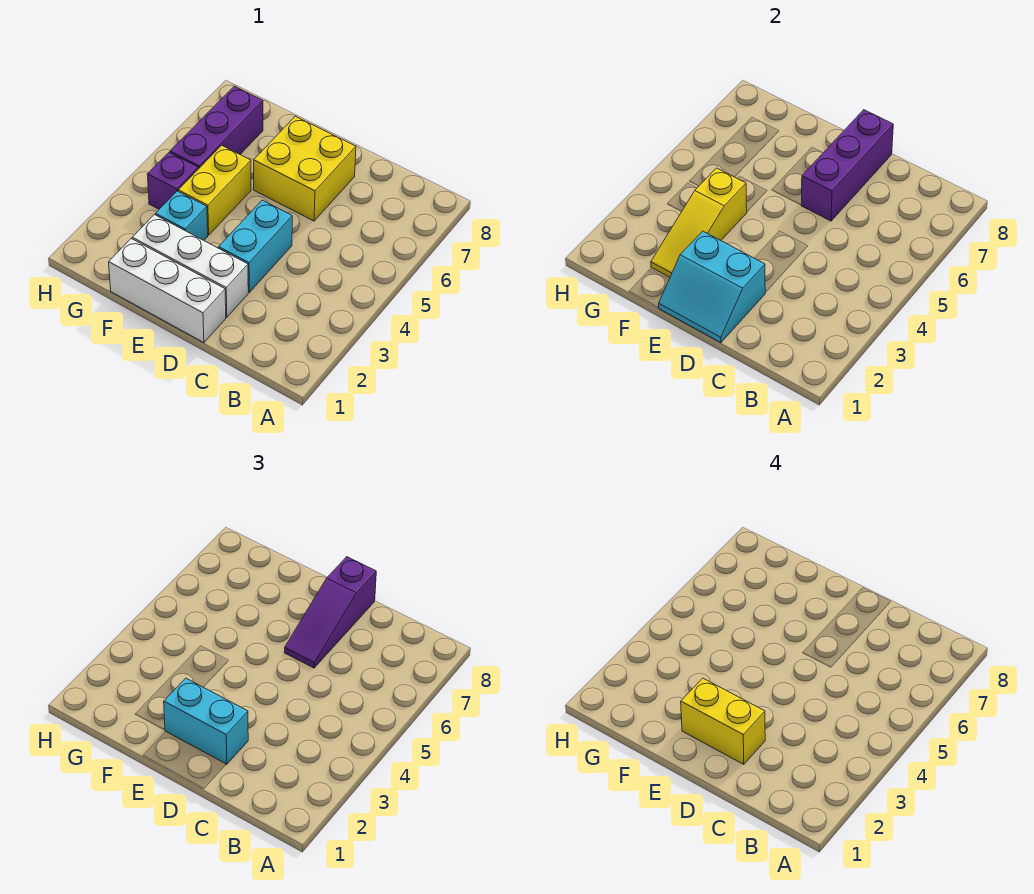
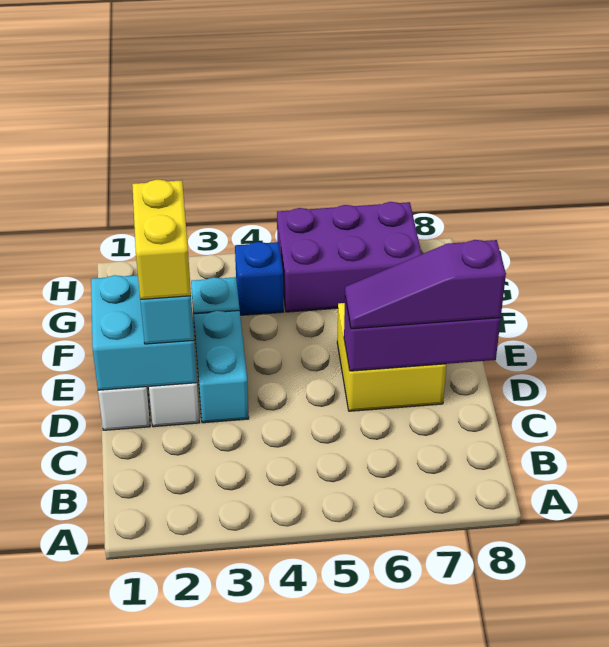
cyan 2x2 slope [659,231,765,343] -> cyan 2x2 brick [91,275,197,390]
cyan 1x2 brick [219,200,292,292] -> cyan 1x2 brick turned to [194,311,249,423]
yellow 1x3 slope [651,168,747,277] -> none
yellow 1x2 brick [178,145,251,235] -> none
purple 1x1 brick [147,152,198,209] -> blue 1x1 brick [235,242,284,315]
purple 1x3 brick [170,86,263,169] -> purple 2x3 brick [277,202,422,312]

